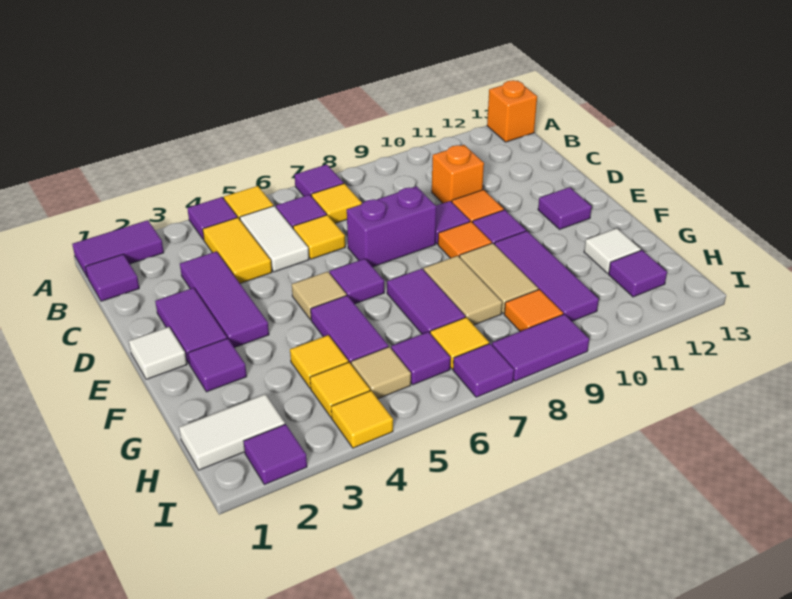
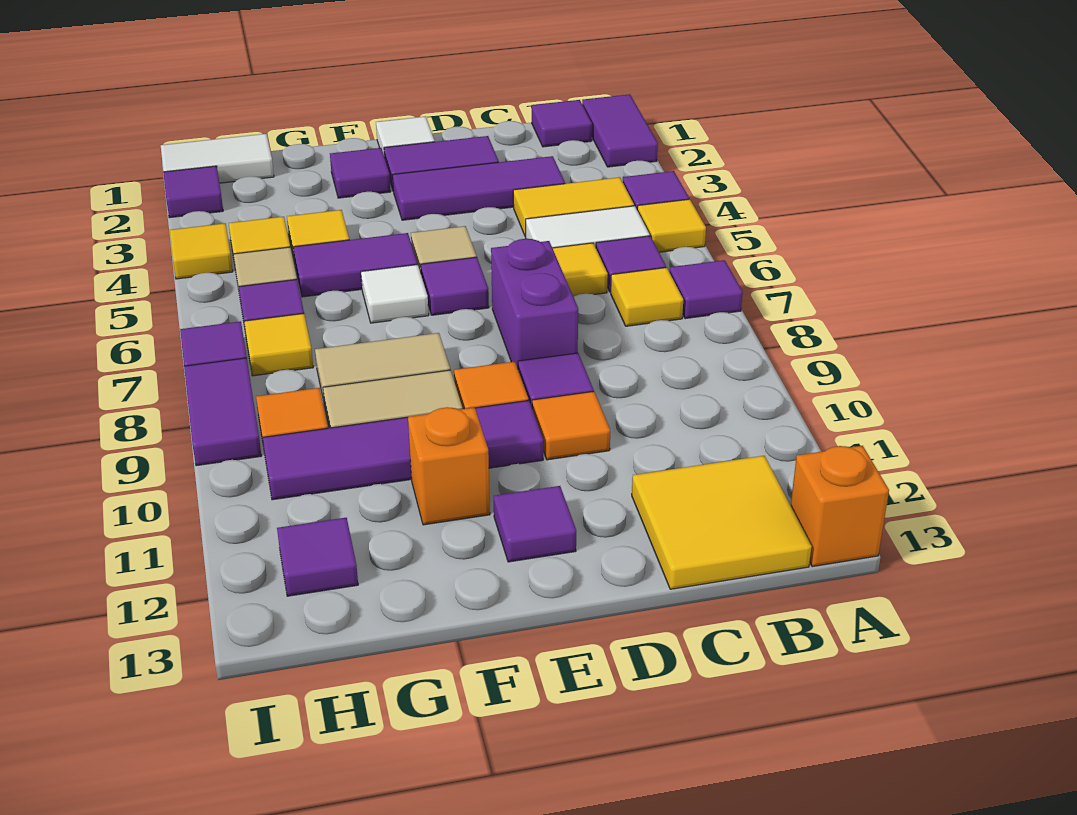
none -> yellow 2x2 tile [632,456,812,589]
orange 1x1 brick [432,145,484,203] -> orange 1x1 brick moved to [408,407,490,525]
purple 1x2 tile [387,269,465,334] -> none
white 1x1 tile [584,228,641,273] -> white 1x1 tile moved to [361,264,429,323]
white 1x2 tile [179,394,285,470] -> white 1x2 tile turned to [161,134,274,183]

